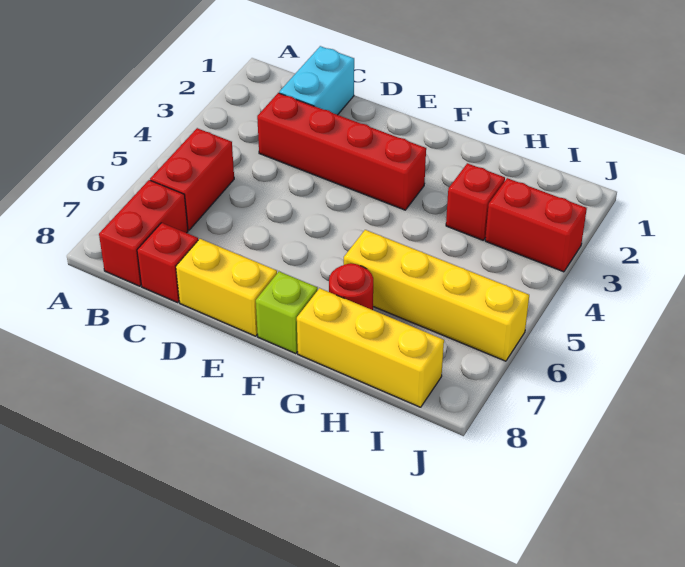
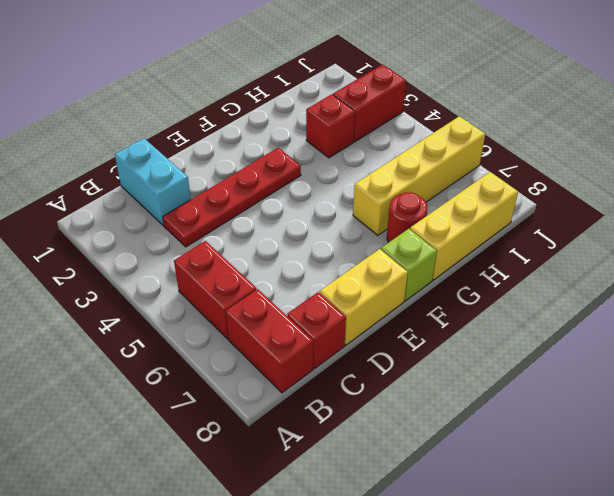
red 1x4 brick [257,93,426,210] -> red 1x4 plate [163,148,301,247]

